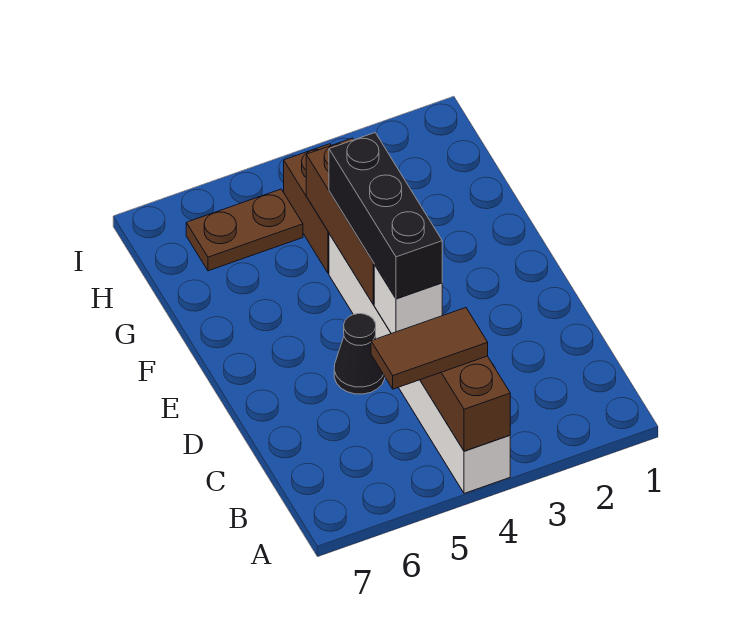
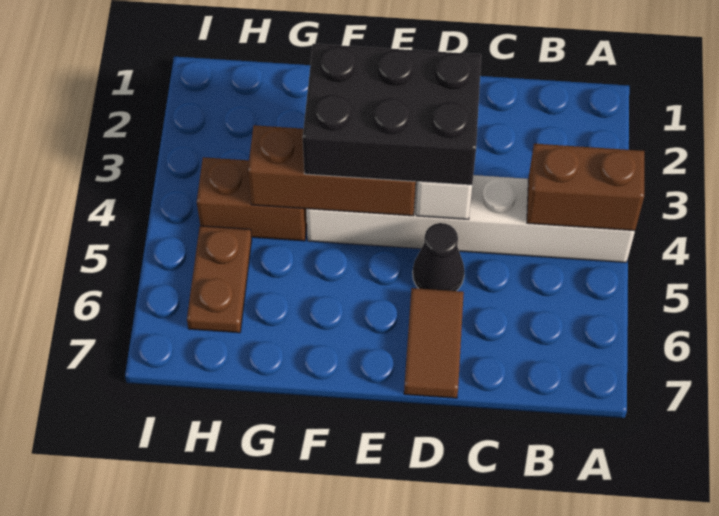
brown 1x2 tile [371,308,488,389] -> brown 1x2 tile moved to [404,288,464,398]
black 1x3 brick [329,133,442,299] -> black 2x3 brick [303,44,481,185]

